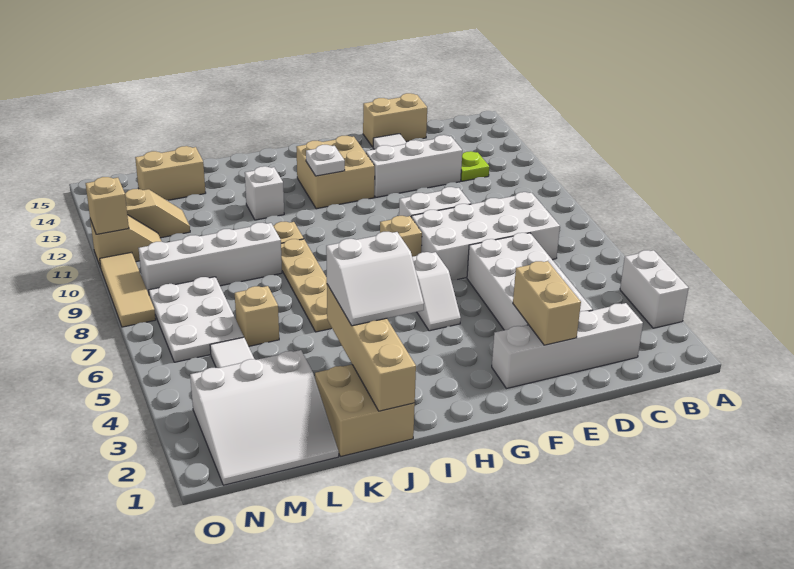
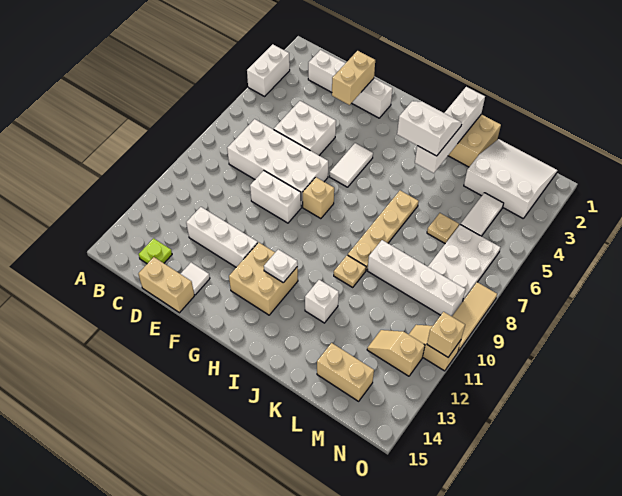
lime 1x1 plate [461,151,489,181] -> lime 1x1 plate moved to [139,238,172,264]
white 2x4 brick [467,233,593,330] -> white 2x2 brick [274,101,336,155]
white 1x2 slope [412,252,461,331] -> white 1x2 tile [330,143,373,187]
tan 1x4 brick [327,284,416,411] -> white 1x4 brick [415,87,485,173]
tan 1x1 brick [235,286,279,346] -> tan 1x1 plate [427,213,459,243]

